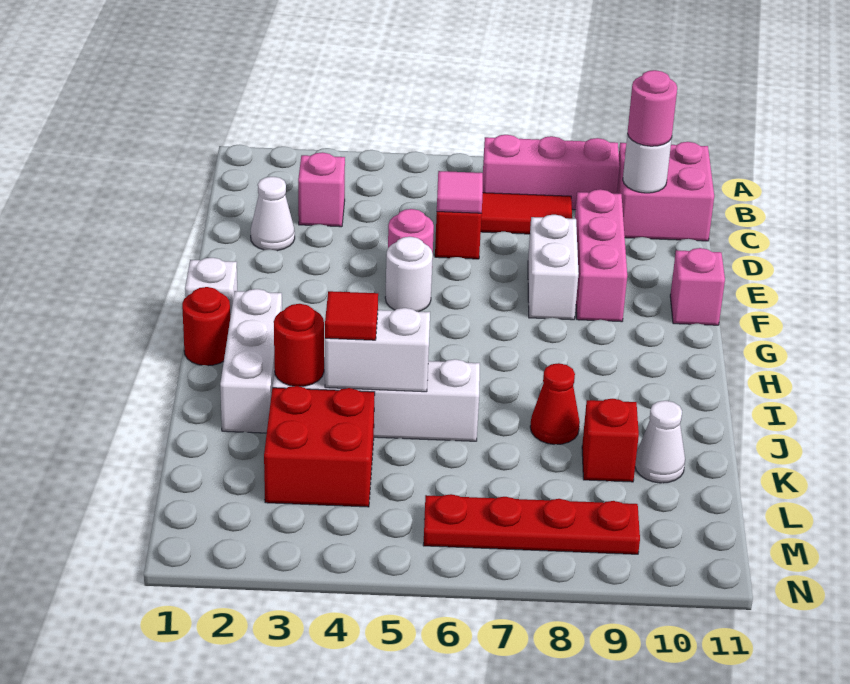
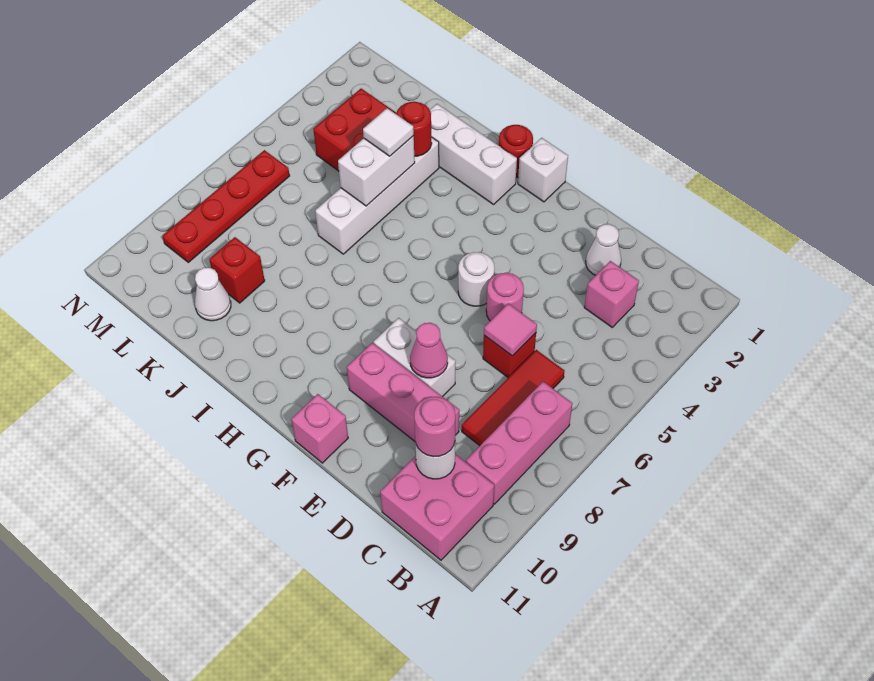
none -> pink 1x1 cone [410,323,448,378]
red 1x1 tile [325,291,378,340] -> white 1x1 tile [363,108,414,156]
red 1x1 cone [530,363,580,444] -> none

